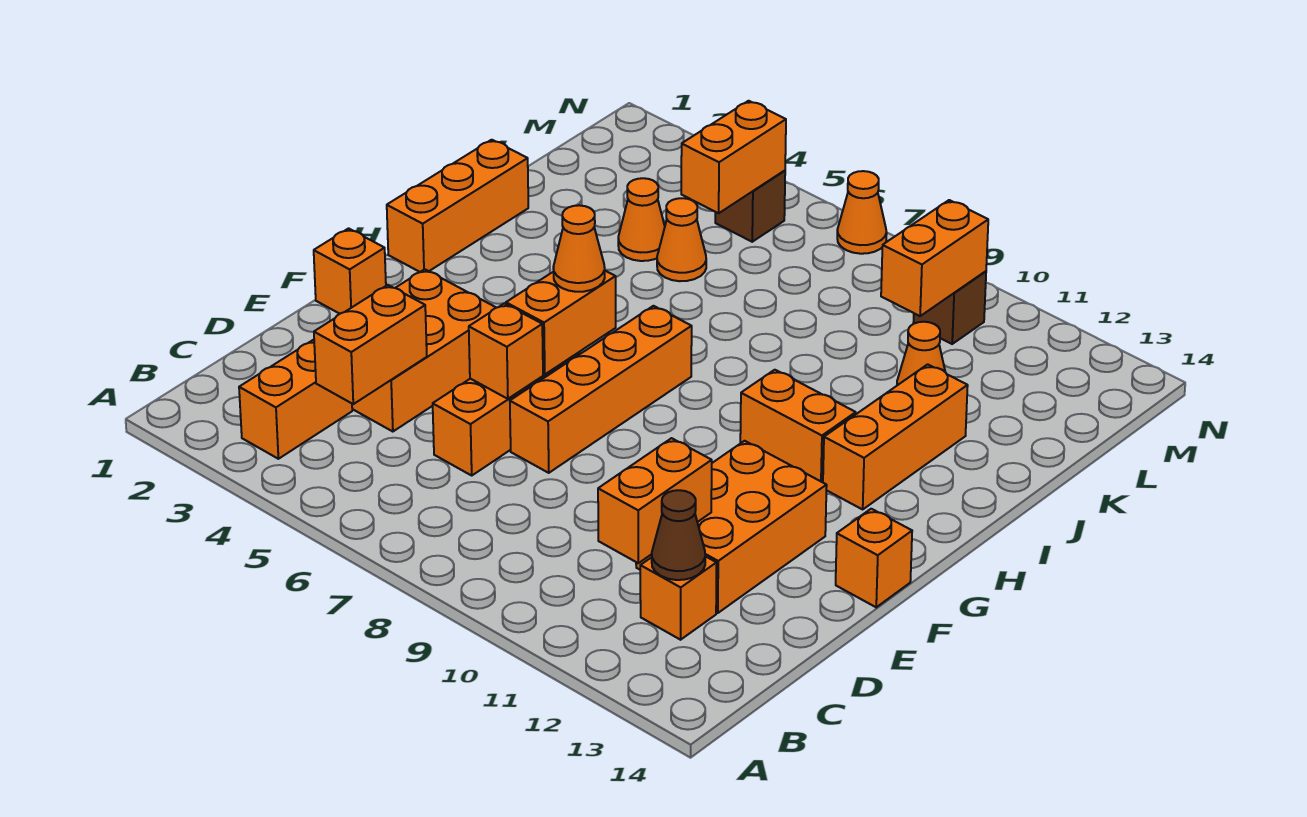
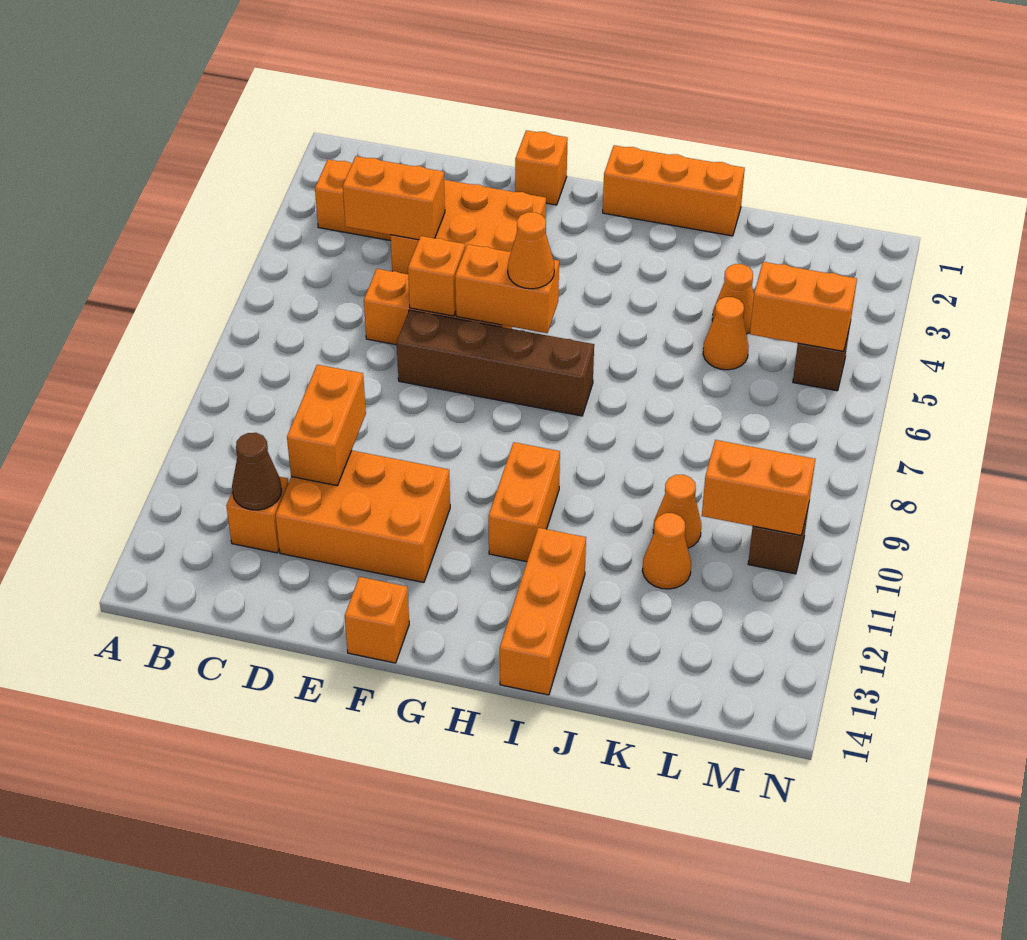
orange 1x2 brick [598,438,712,563] -> orange 1x2 brick turned to [287,365,366,486]
orange 1x4 brick [510,306,692,473] -> brown 1x4 brick [397,310,594,416]
orange 1x3 brick [823,364,968,509] -> orange 1x3 brick turned to [500,528,586,695]
orange 1x1 cone [837,171,887,254] -> orange 1x1 cone moved to [653,475,701,548]

